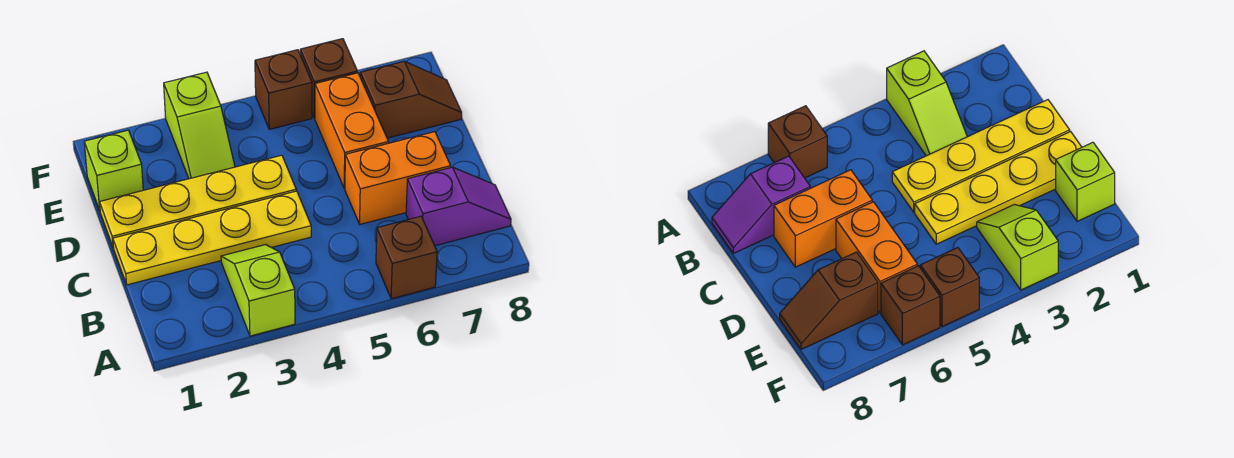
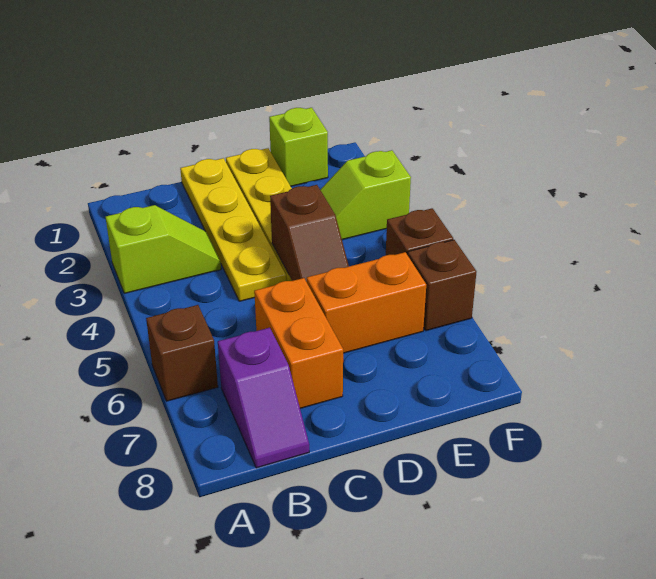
brown 1x2 slope [360,61,462,138] -> brown 1x2 slope moved to [270,185,349,282]

